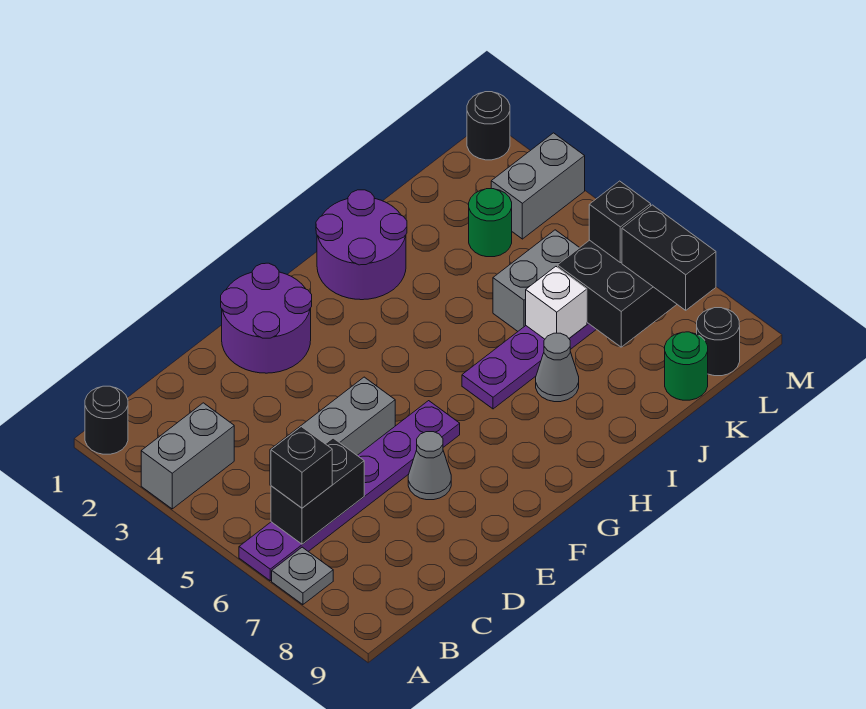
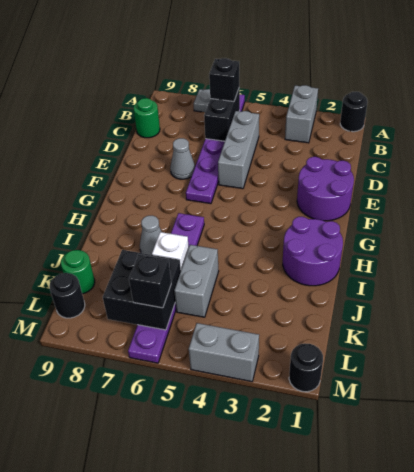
green 1x1 round brick [469,189,512,257] -> green 1x1 round brick moved to [133,98,160,138]
grey 1x2 brick [491,133,585,239] -> grey 1x2 brick turned to [189,323,259,382]
black 1x2 brick [622,205,716,310] -> none

